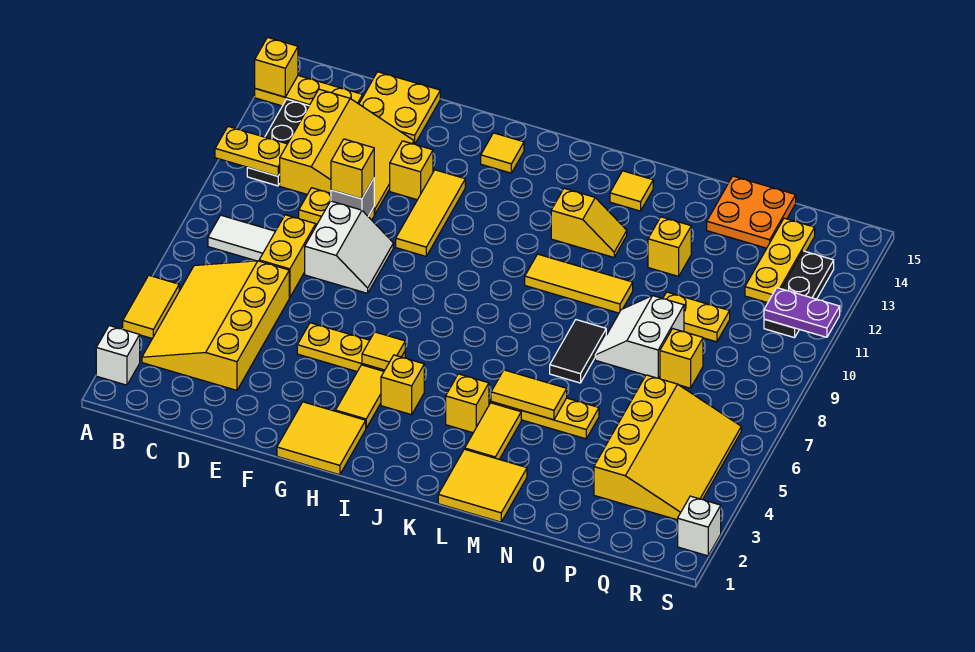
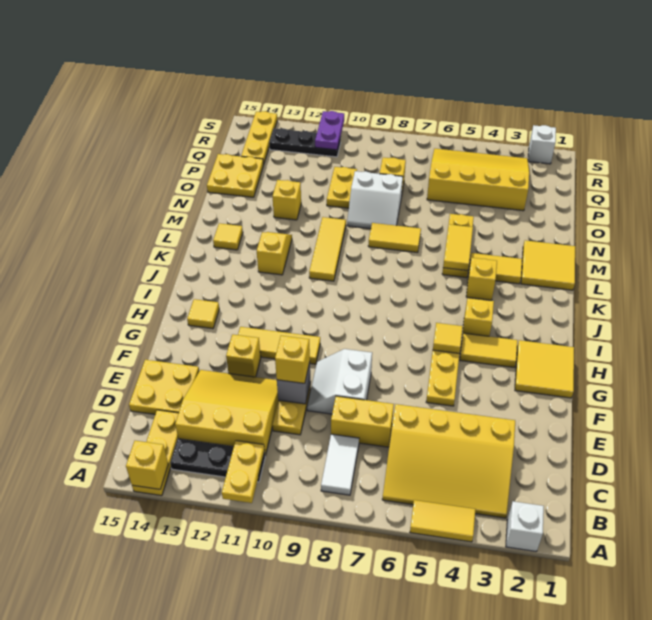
white 2x2 slope [305,201,393,293] -> white 2x2 slope turned to [307,349,372,414]
black 1x2 tile [550,320,606,383] -> yellow 1x2 tile [368,223,421,253]
orange 2x2 plate [707,176,796,248] -> yellow 2x2 plate [207,154,264,197]
yellow 1x3 plate [745,218,815,303] -> yellow 1x3 plate turned to [241,111,277,165]

